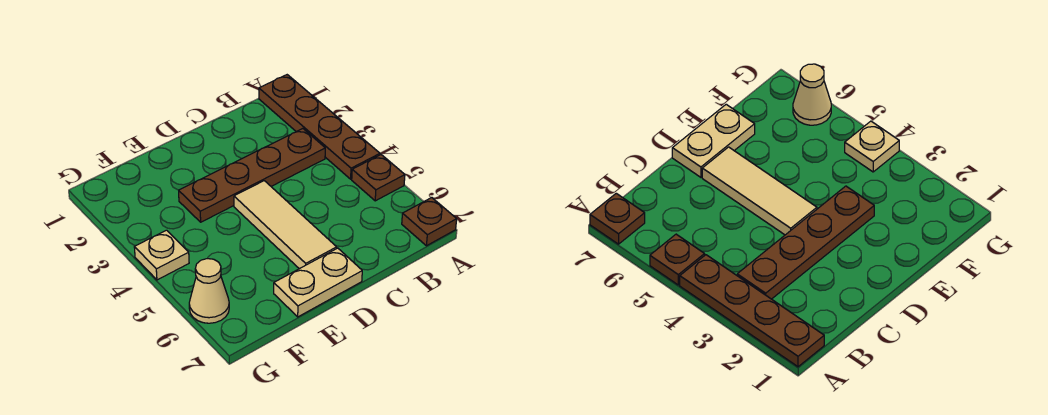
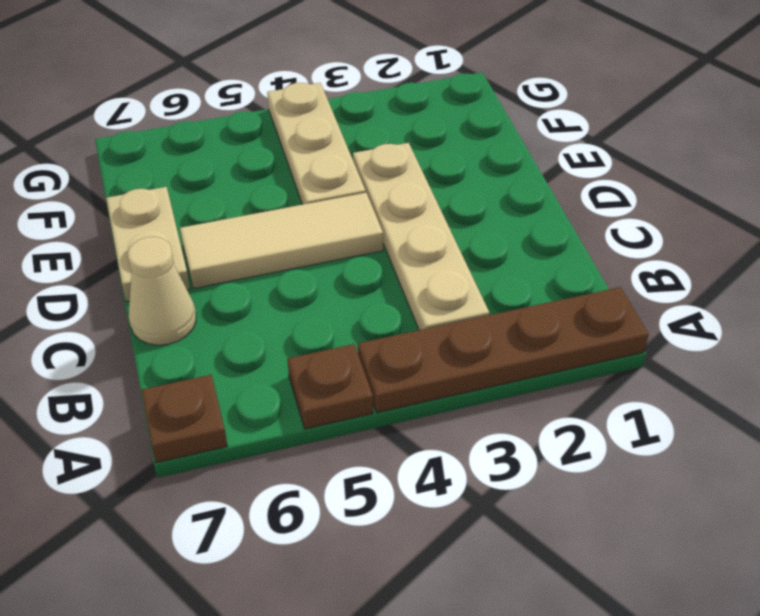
brown 1x4 plate [179,129,325,222] -> tan 1x4 plate [353,143,489,330]
tan 1x1 plate [134,230,189,280] -> tan 1x3 plate [267,83,366,205]
tan 1x1 cone [189,259,229,323] -> tan 1x1 cone moved to [127,237,196,345]

